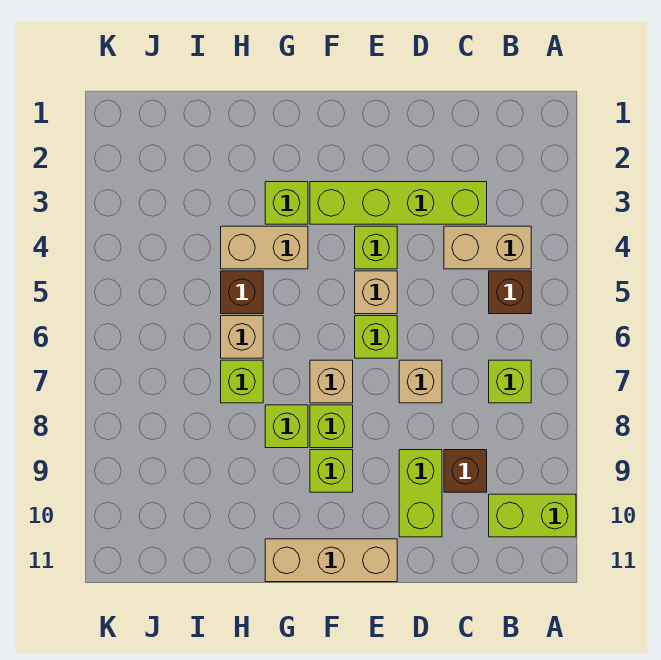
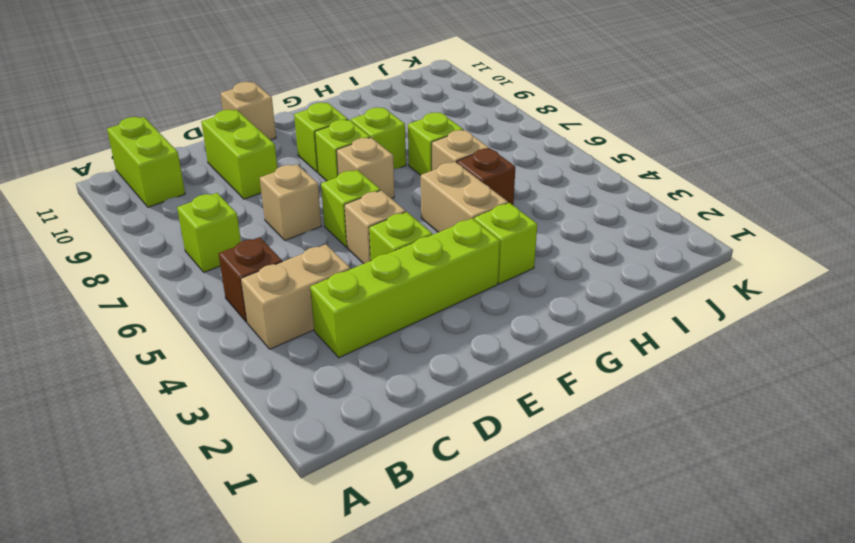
lime 1x2 brick [489,494,576,537] -> lime 1x2 brick turned to [107,117,185,207]
brown 1x1 brick [444,450,487,492] -> none
tan 1x3 brick [265,539,397,582] -> tan 1x1 brick [220,82,276,140]
tan 1x2 brick [221,226,308,269] -> tan 1x2 brick turned to [421,162,508,232]

